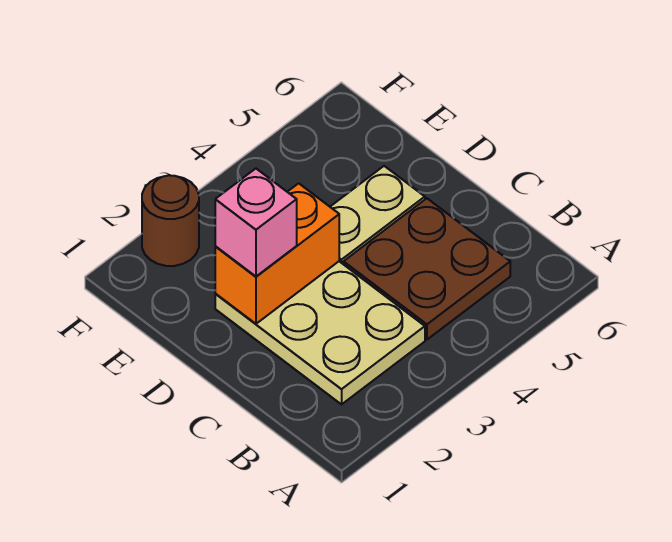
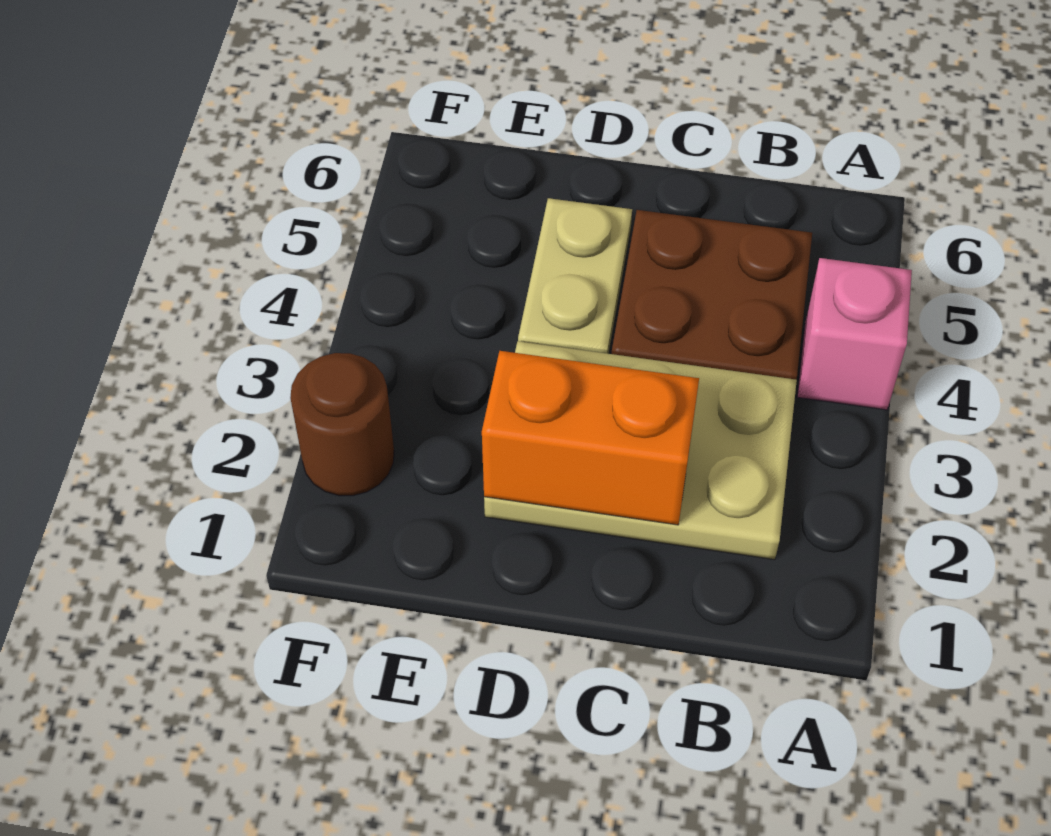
orange 1x2 brick [215,183,339,324] -> orange 1x2 brick turned to [482,351,699,525]
pink 1x1 brick [215,169,297,276] -> pink 1x1 brick moved to [797,258,912,410]

